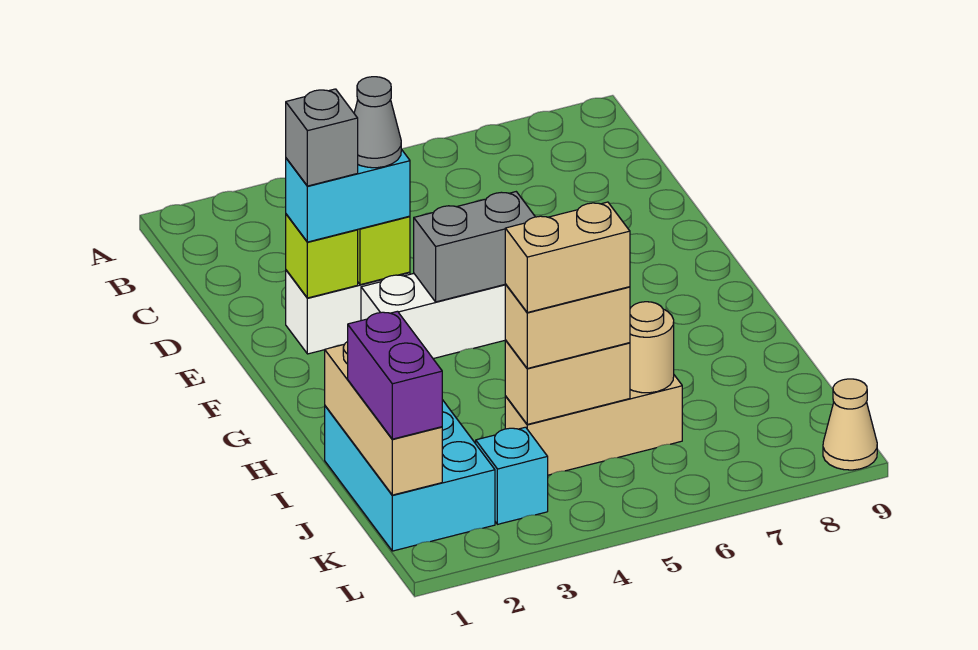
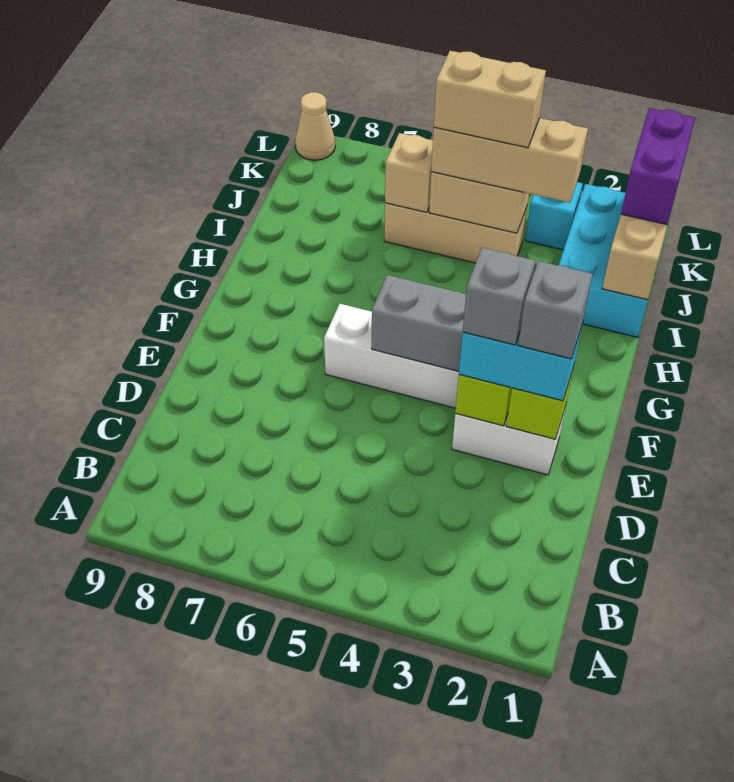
grey 1x1 cone [354,77,401,168] -> grey 1x1 brick [463,248,535,345]
tan 1x2 brick [505,284,630,368] -> tan 1x3 brick [431,118,588,203]
tan 1x1 round brick [630,302,674,393] -> tan 1x1 brick [385,133,433,212]

